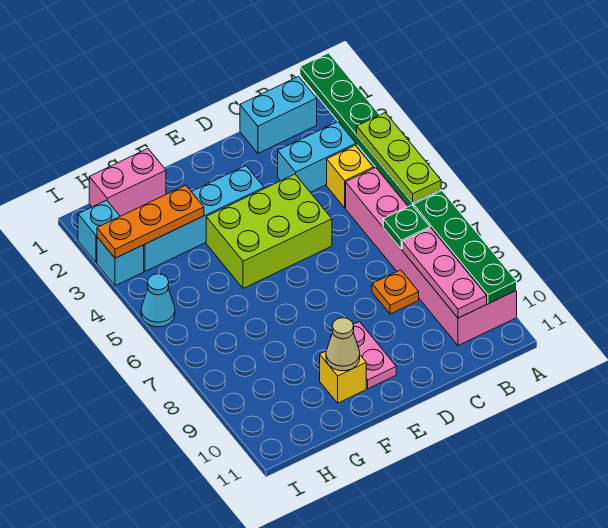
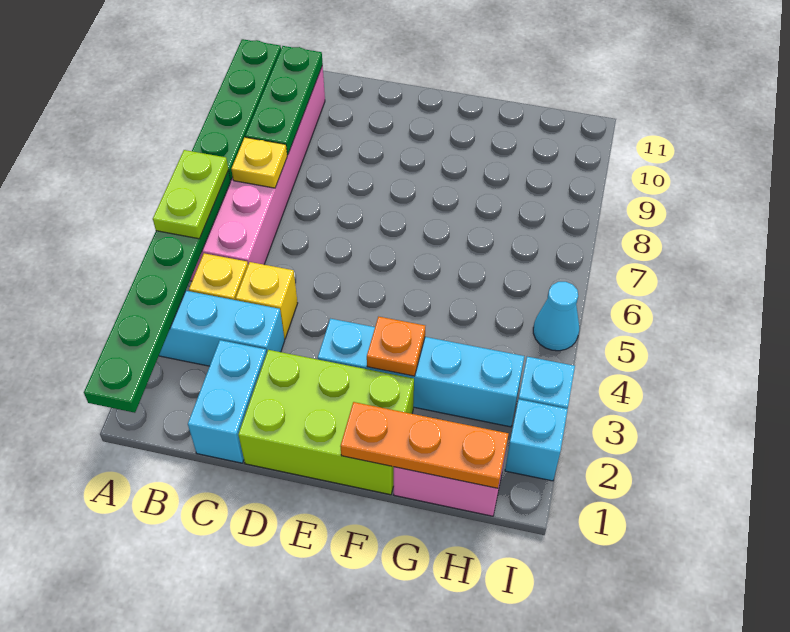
lime 1x3 plate [357,113,441,203] -> lime 1x2 plate [153,150,228,239]
cyan 1x2 brick [240,77,317,153] -> cyan 1x2 brick turned to [188,340,267,463]
green 1x1 plate [383,205,430,249] -> yellow 1x1 plate [231,137,287,188]
pink 1x3 plate [402,228,487,318] -> green 1x3 plate [245,46,323,155]
orange 1x1 plate [372,270,419,314] -> orange 1x1 plate moved to [367,317,425,376]
lime 2x3 brick [206,174,332,288] -> lime 2x3 brick moved to [238,350,414,495]
pink 1x2 plate [331,322,396,389] -> none
yellow 1x1 brick [320,351,366,403] -> yellow 1x1 brick moved to [236,262,298,339]
tan 1x1 cone [326,318,360,371] -> none
orange 1x3 plate [97,185,204,258] -> orange 1x3 plate moved to [340,402,508,488]

